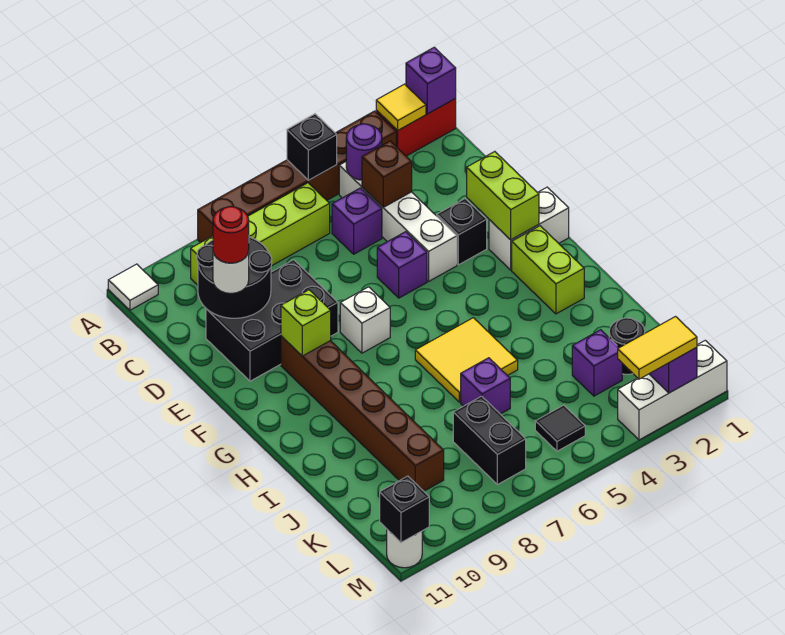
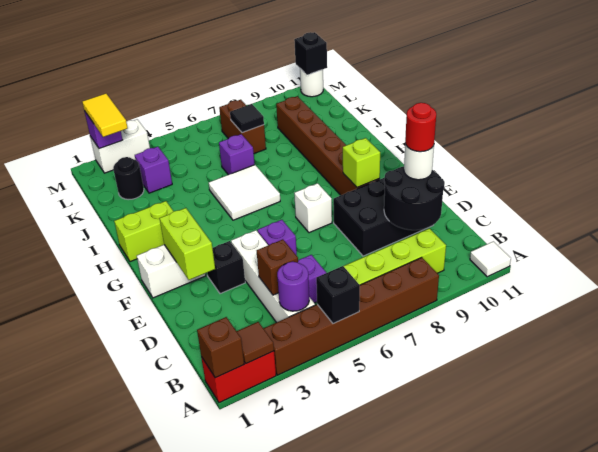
purple 1x1 brick [406,47,456,114] -> brown 1x1 brick [197,317,244,378]
yellow 1x1 tile [376,84,426,130] -> brown 1x1 tile [237,322,274,364]
lime 1x2 brick [512,226,584,314] -> lime 1x2 brick turned to [114,201,173,262]
yellow 2x2 tile [415,318,518,402] -> white 2x2 tile [209,165,280,220]
black 1x2 brick [453,396,526,485] -> brown 1x2 brick [219,100,266,154]
black 1x1 tile [535,405,585,451] -> black 1x1 tile moved to [230,104,264,133]
white 1x3 brick [618,340,727,440] -> white 1x2 brick [90,119,150,173]
yellow 1x2 tile [618,317,697,379] -> yellow 1x2 tile turned to [82,94,128,137]

